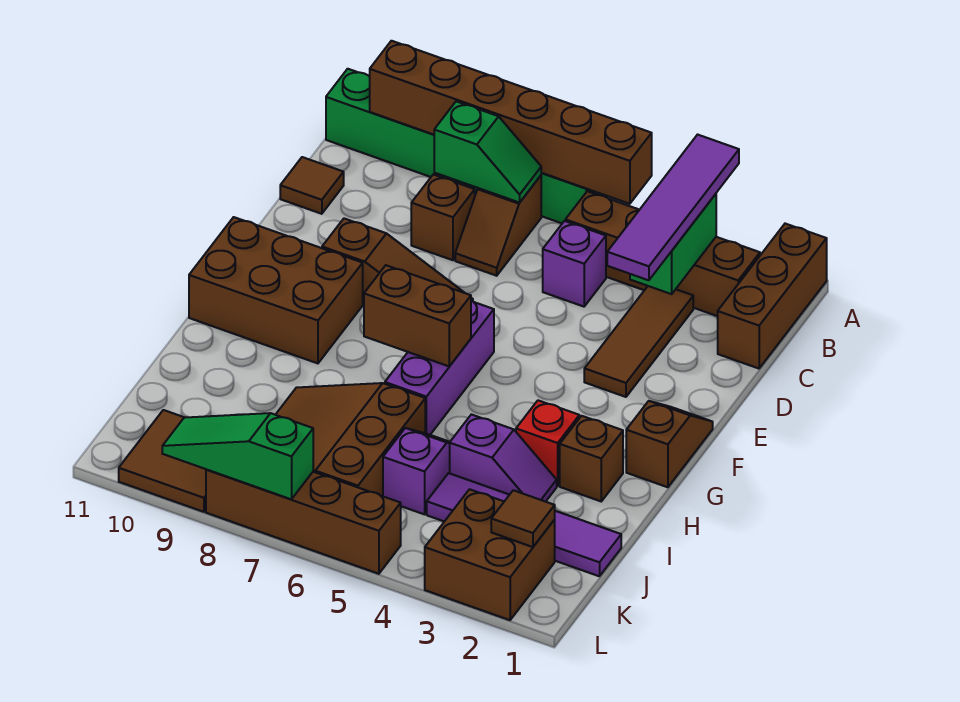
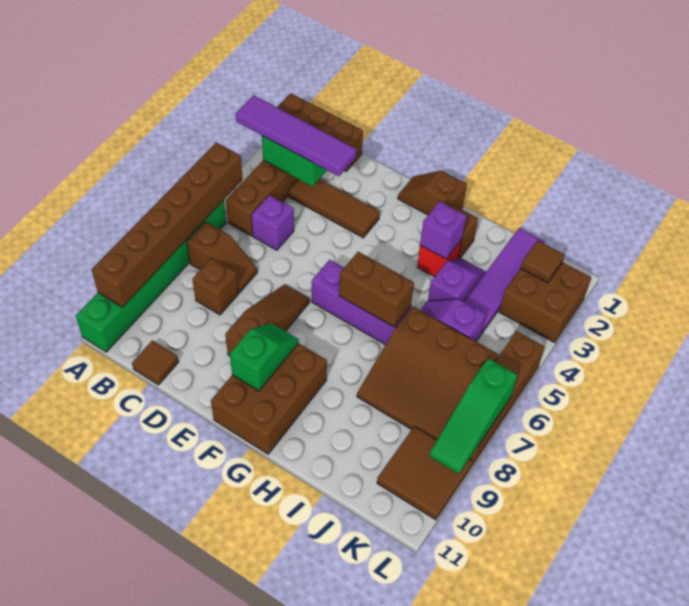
green 1x2 slope [434,101,541,203] -> green 1x2 slope moved to [230,323,299,391]
brown 1x2 brick [364,265,471,366] -> brown 1x2 brick turned to [339,252,414,327]
none -> purple 1x1 brick [420,201,466,259]

